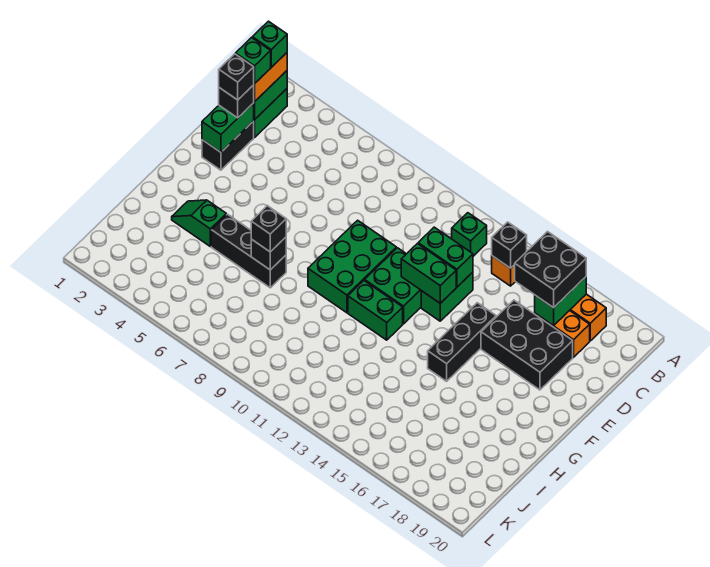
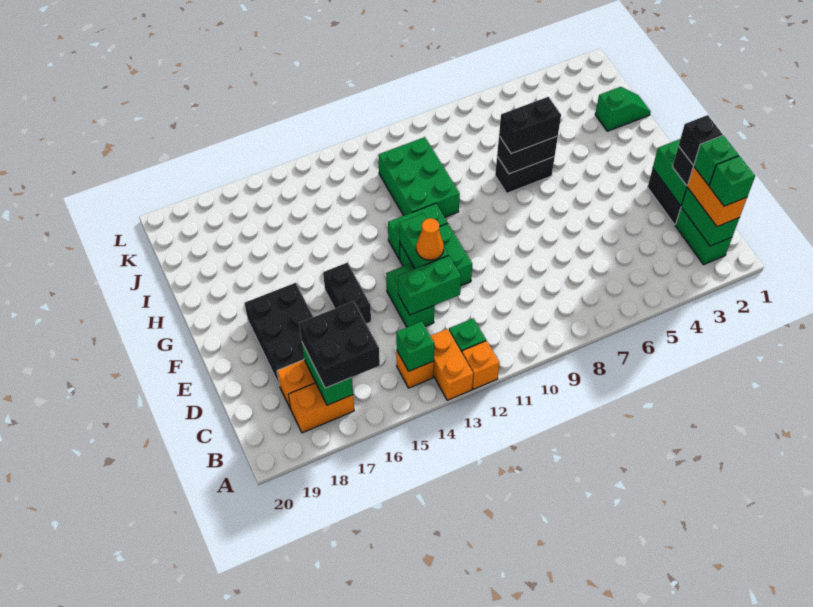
none -> orange 1x1 brick [462,341,500,389]
none -> orange 1x2 brick [431,329,473,400]
black 1x1 brick [492,222,527,268] -> green 1x1 brick [396,321,434,371]
black 2x3 brick [481,300,573,390] -> black 2x3 brick turned to [245,283,313,386]
green 2x3 brick [308,220,396,313] -> green 2x3 brick moved to [378,137,460,217]
green 1x2 brick [401,244,456,303] -> green 1x2 brick turned to [399,213,448,269]
none -> orange 1x1 cone [416,218,444,260]
black 1x3 brick [428,303,496,381] -> black 1x2 brick [323,263,371,324]
green 1x2 slope [172,200,226,247] -> green 1x2 slope moved to [595,87,651,131]
black 1x3 brick [211,214,286,288] -> black 1x2 brick [495,157,555,193]
black 1x1 brick [251,237,286,270] -> black 1x2 brick [497,136,558,174]
black 1x1 brick [251,206,286,252] -> black 1x2 brick [499,97,561,154]

